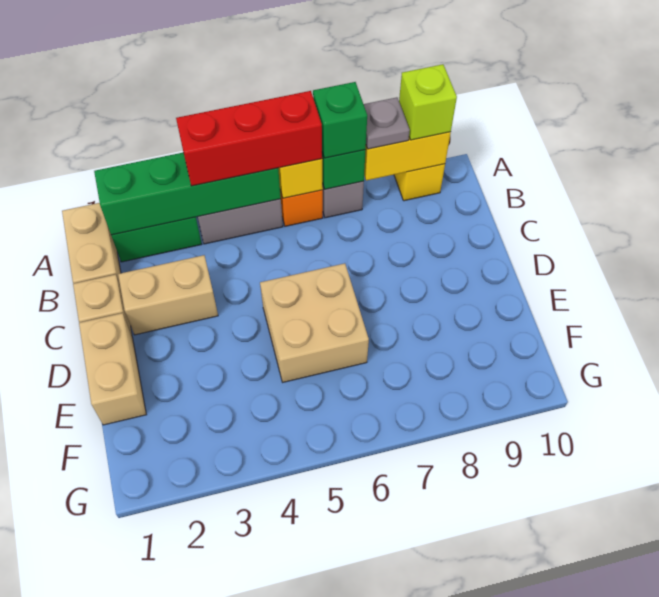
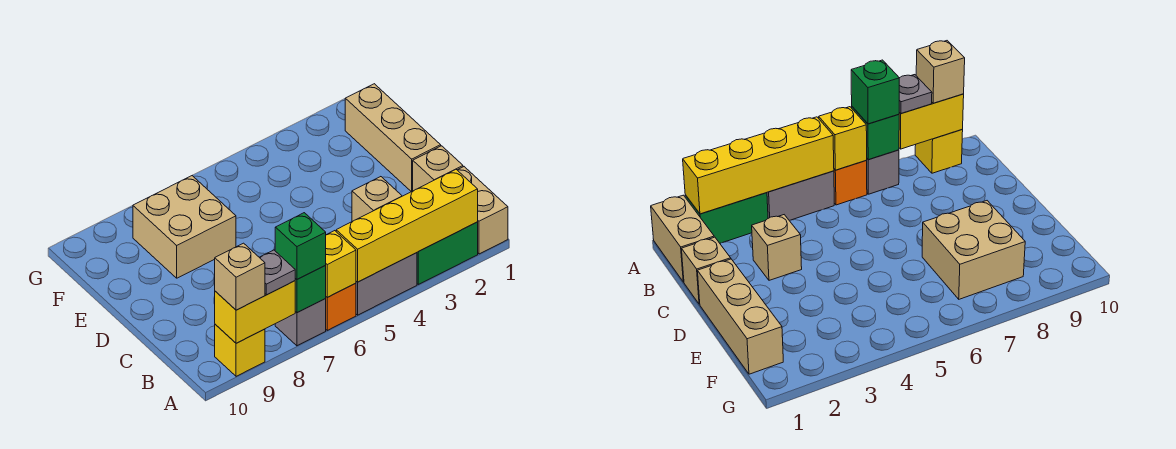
green 1x4 brick [94,153,281,235] -> yellow 1x4 brick [336,169,478,282]
red 1x3 brick [176,91,322,186] -> none
lime 1x1 brick [399,64,457,140] -> tan 1x1 brick [215,243,265,310]
tan 1x2 brick [118,255,218,335] -> tan 1x1 brick [352,177,402,221]
tan 1x2 brick [79,313,146,425] -> tan 1x3 brick [345,84,441,192]
tan 2x2 brick [260,263,369,382] -> tan 2x2 brick moved to [133,176,236,278]

